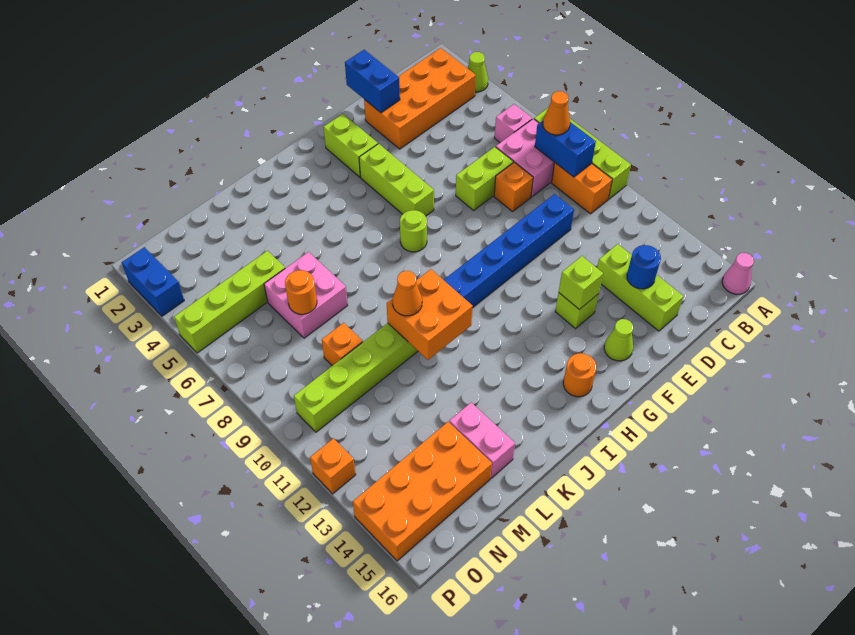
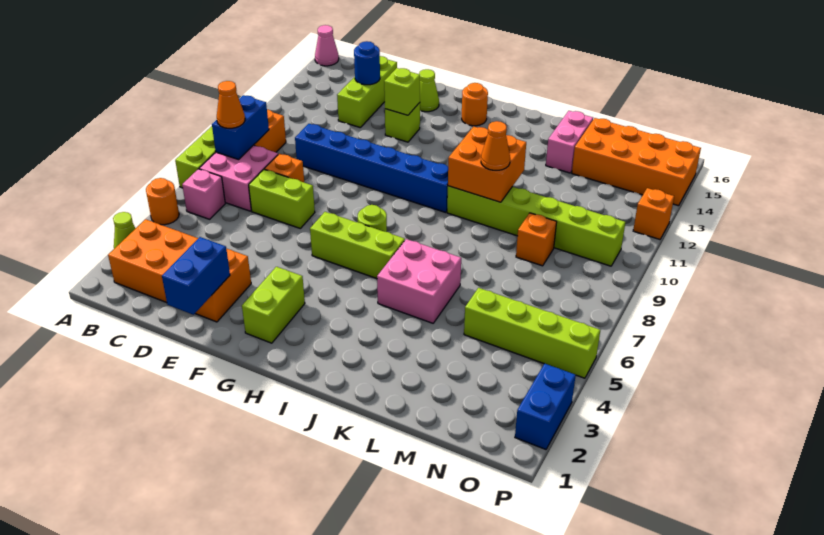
lime 1x3 brick [359,144,434,216] -> lime 1x3 brick turned to [310,212,405,279]
pink 2x2 brick [264,252,348,338] -> pink 2x2 brick moved to [377,239,461,323]
orange 1x1 round brick [285,270,317,314] -> orange 1x1 round brick moved to [146,178,179,225]

